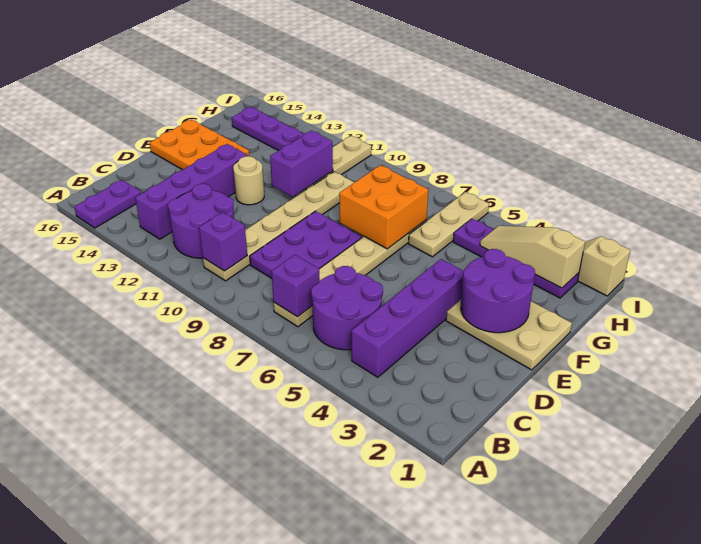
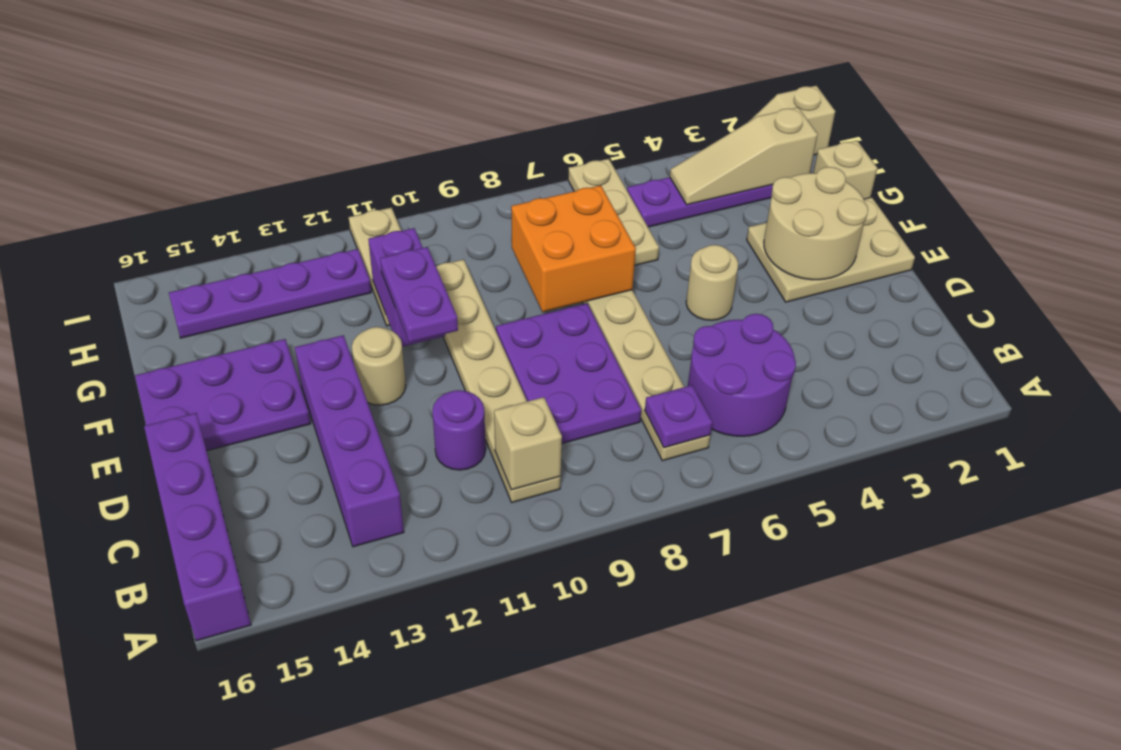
purple 1x2 plate [75,180,141,228] -> purple 1x2 plate moved to [380,247,458,343]
purple 1x4 brick [352,259,463,377] -> purple 1x4 brick moved to [144,413,251,641]
purple 1x1 brick [272,255,320,317] -> purple 1x1 plate [645,385,712,448]
purple 1x1 brick [199,212,247,271] -> tan 1x1 brick [494,397,562,490]
purple 2x2 round brick [168,184,234,258] -> purple 1x1 round brick [432,390,486,470]
purple 2x2 round brick [461,249,535,333] -> tan 2x2 round brick [764,167,868,280]
none -> tan 1x1 round brick [686,245,738,320]
orange 2x3 plate [150,120,249,170] -> purple 2x3 plate [135,339,311,451]
none -> tan 1x1 brick [813,141,877,199]

